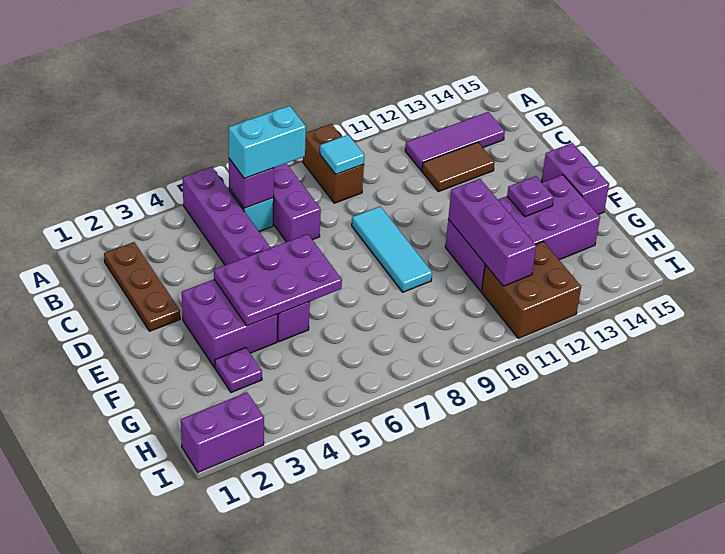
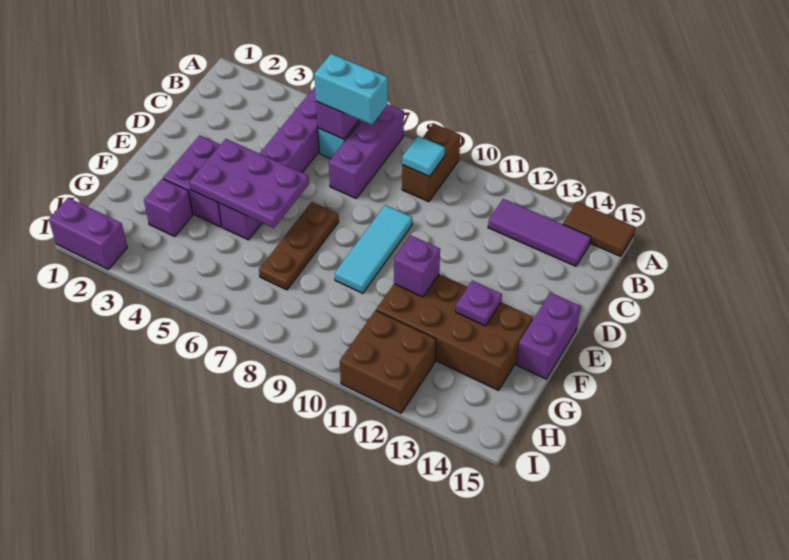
brown 1x3 plate [104,242,180,331] -> brown 1x3 plate moved to [259,202,339,290]
brown 1x2 tile [422,142,495,192] -> brown 1x2 tile moved to [563,202,635,256]
purple 2x4 brick [445,175,600,291] -> brown 2x4 brick [376,274,533,390]
purple 1x3 brick [448,179,536,286] -> purple 1x1 brick [394,236,440,297]
purple 1x1 plate [215,348,262,392] -> purple 1x1 brick [144,179,193,236]

